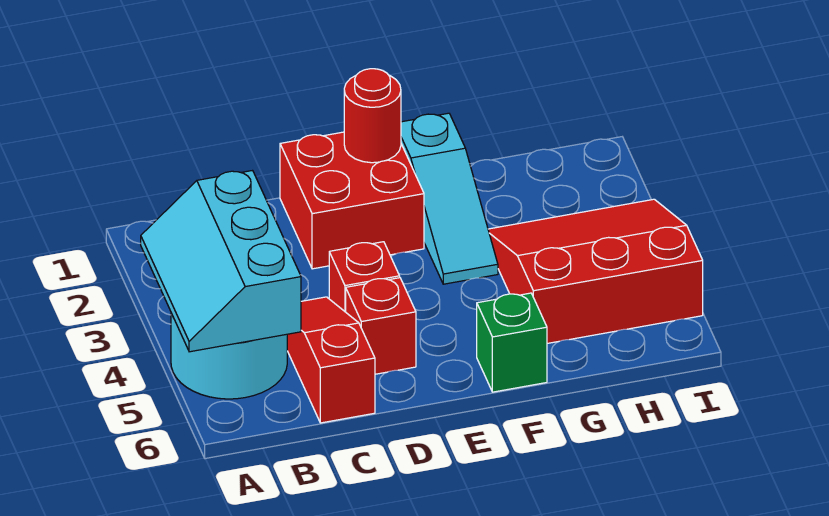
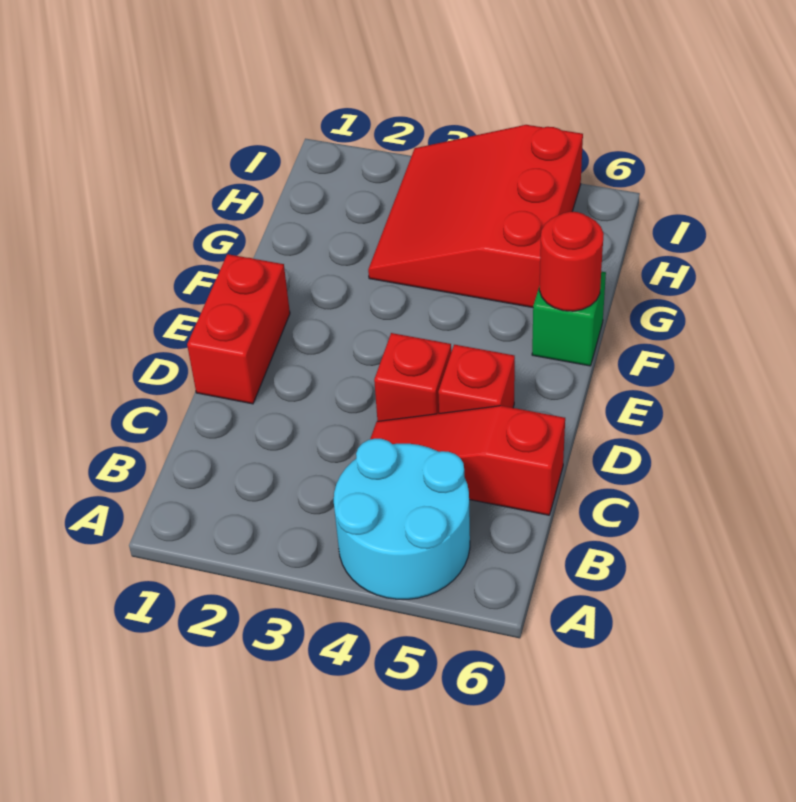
cyan 2x3 slope [141,171,301,352] -> none
red 2x2 brick [280,132,424,269] -> red 1x2 brick [187,254,290,404]
red 1x1 round brick [344,69,401,163] -> red 1x1 round brick moved to [539,212,604,311]
cyan 1x3 slope [401,113,498,284] -> none

